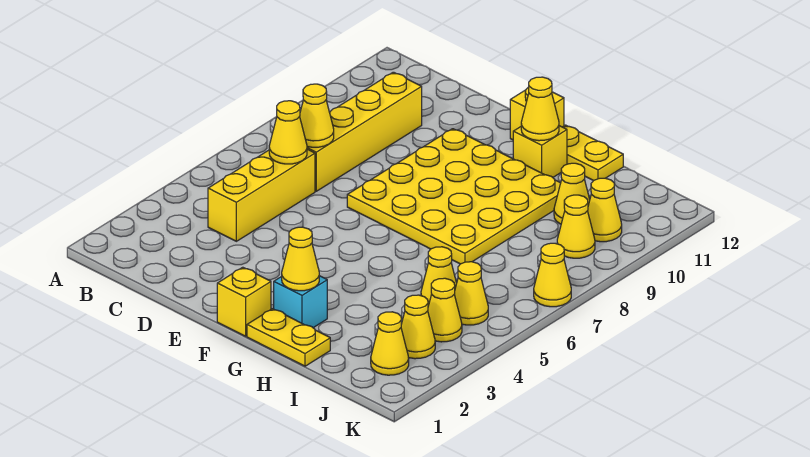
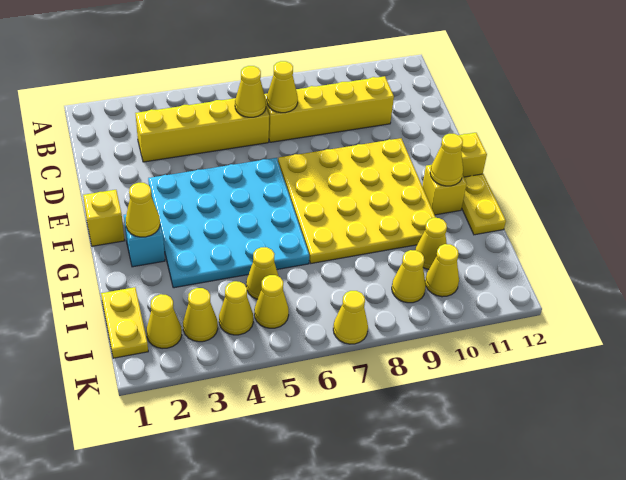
yellow 1x3 brick [208,149,315,241] -> yellow 1x4 brick [135,98,269,162]
none -> cyan 4x4 plate [148,158,309,288]
yellow 1x2 plate [247,309,330,366] -> yellow 1x2 plate moved to [101,287,148,358]

